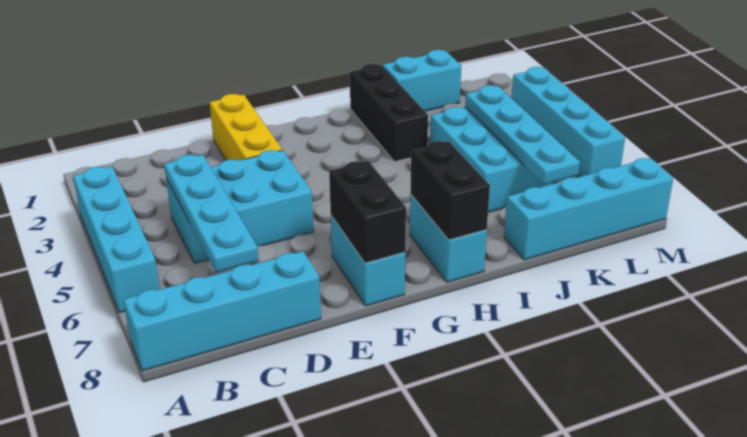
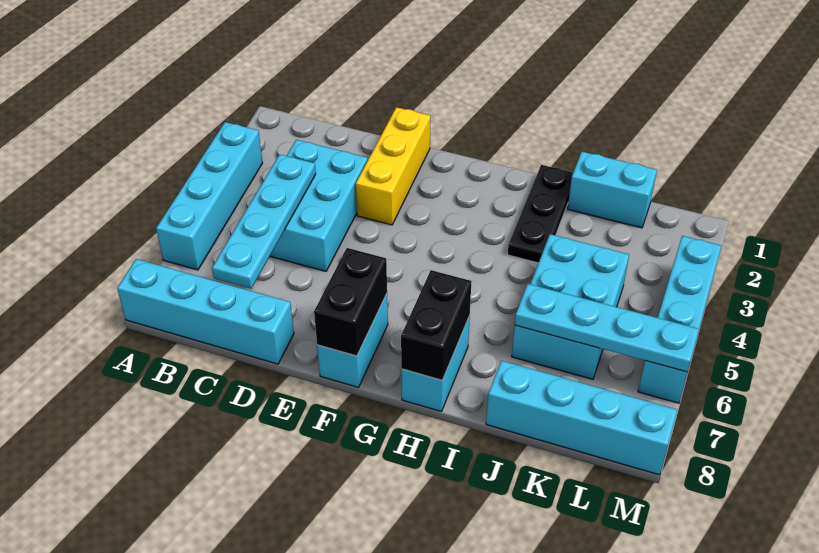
cyan 2x3 brick [166,150,314,263] -> cyan 2x3 brick turned to [270,140,368,271]
black 1x3 brick [350,64,428,162] -> black 1x3 plate [508,165,573,263]
cyan 1x4 plate [465,85,580,185] -> cyan 1x4 plate turned to [515,284,699,372]

